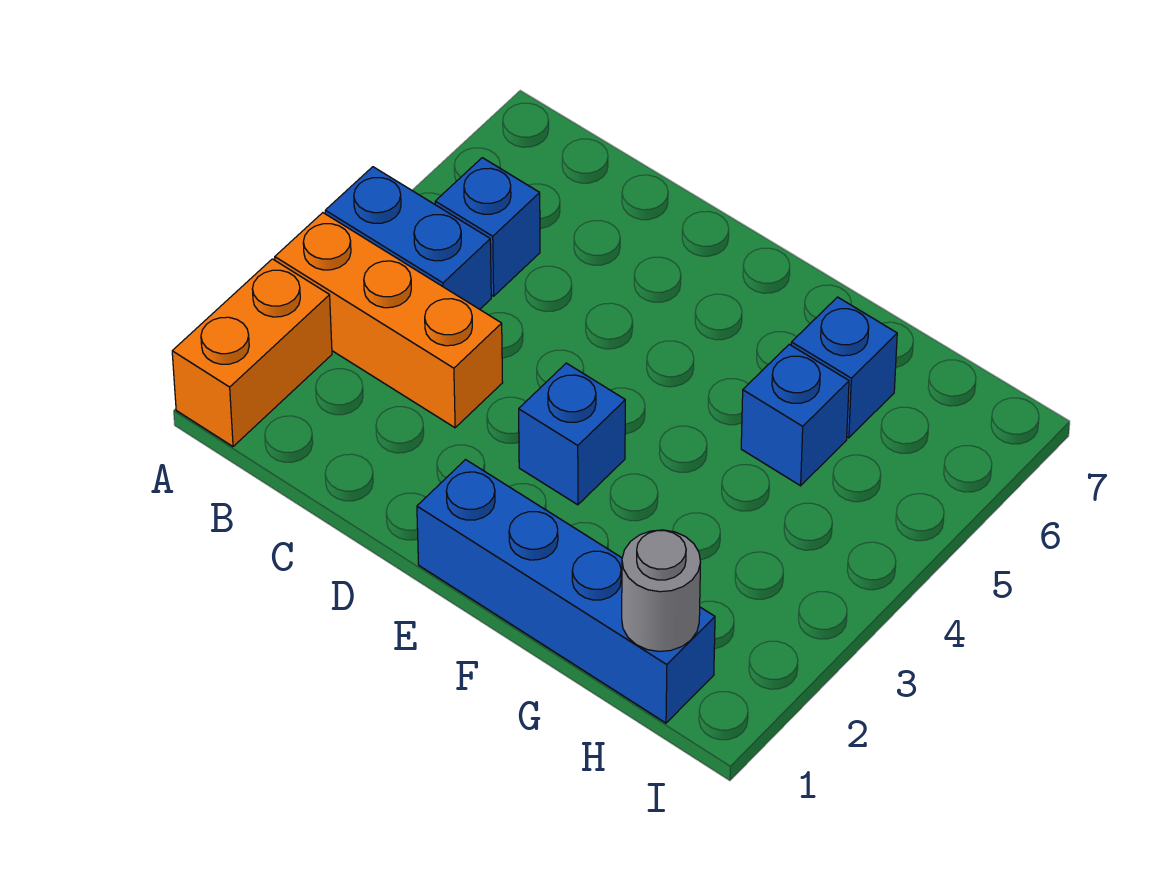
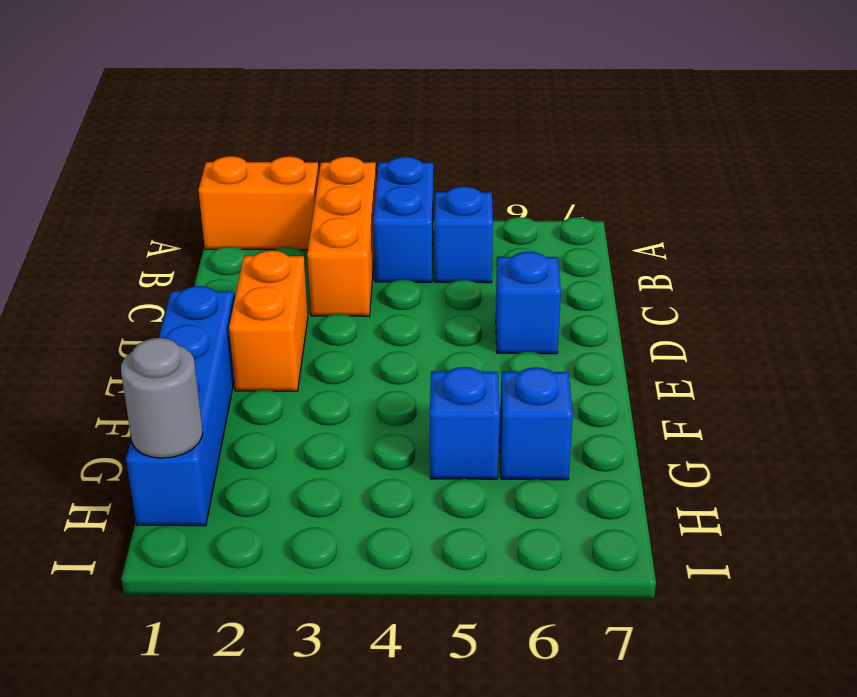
none -> orange 1x2 brick [229,251,308,391]
blue 1x1 brick [519,363,625,505] -> blue 1x1 brick moved to [496,252,561,354]

